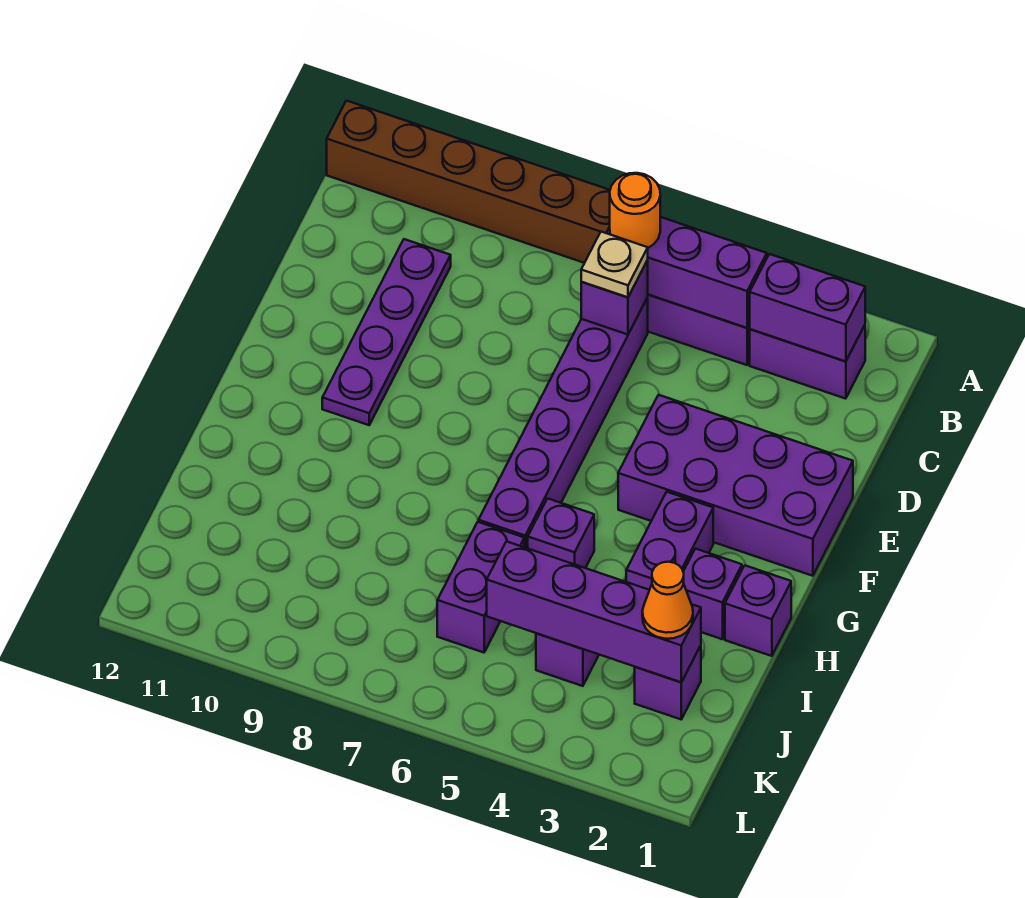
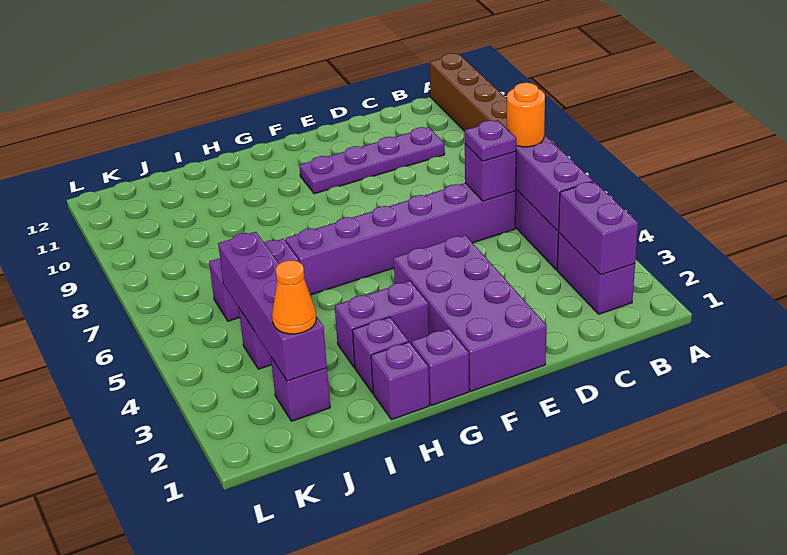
tan 1x1 plate [581,232,648,297] -> purple 1x1 plate [465,120,517,161]
purple 1x1 brick [528,498,594,568] -> purple 1x1 brick moved to [411,328,469,405]

